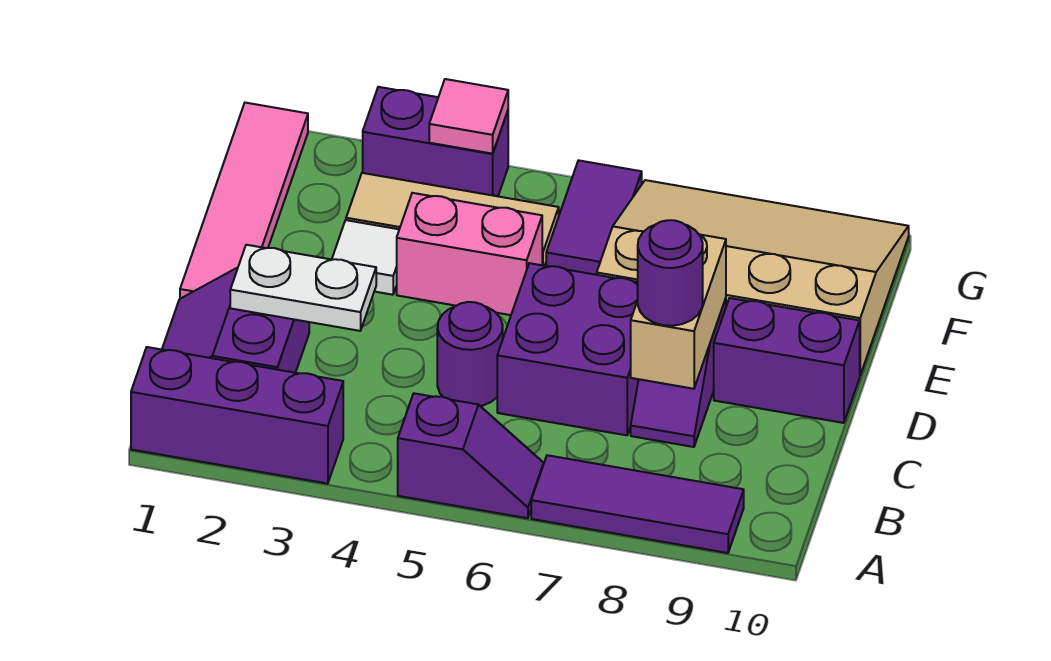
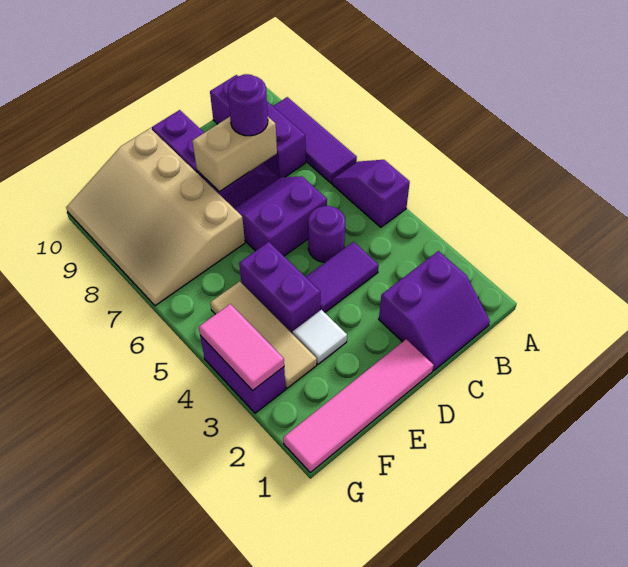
purple 1x3 brick [131,347,343,484] -> purple 1x3 brick moved to [210,75,306,178]
white 1x2 plate [230,245,376,331] -> none
purple 2x2 brick [497,263,639,435] -> purple 2x2 slope [234,176,327,256]
pink 1x2 brick [397,193,542,315] -> purple 1x2 brick [239,242,320,334]
purple 1x2 tile [546,160,642,275] -> purple 1x2 tile moved to [306,242,379,313]
pink 1x1 tile [429,79,508,154] -> pink 1x2 tile [199,304,284,391]

